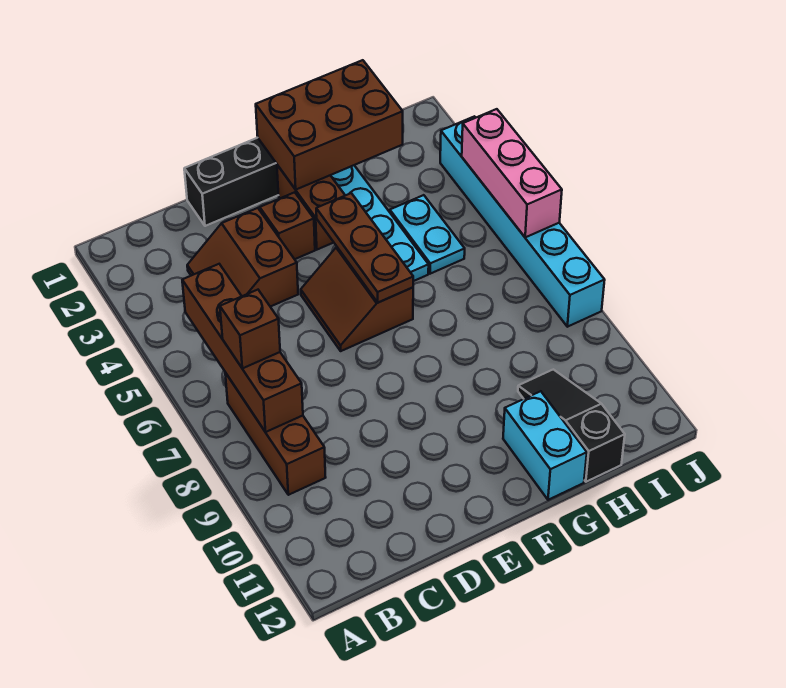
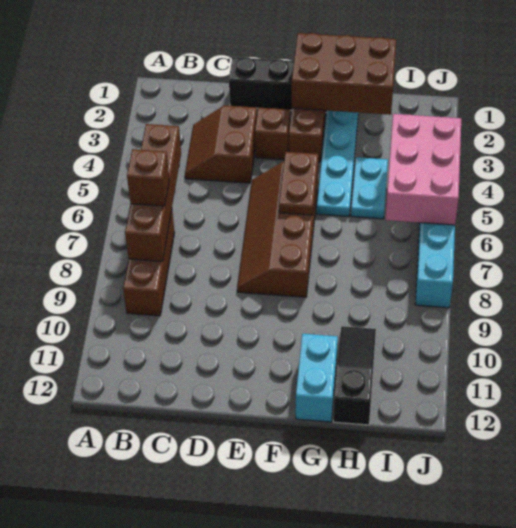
brown 2x2 slope [301,247,413,351] -> brown 2x4 slope [237,161,318,297]
brown 1x3 plate [316,193,413,303] -> brown 1x2 plate [279,152,318,215]
pink 1x3 brick [462,109,562,237] -> pink 2x3 brick [385,114,461,225]

